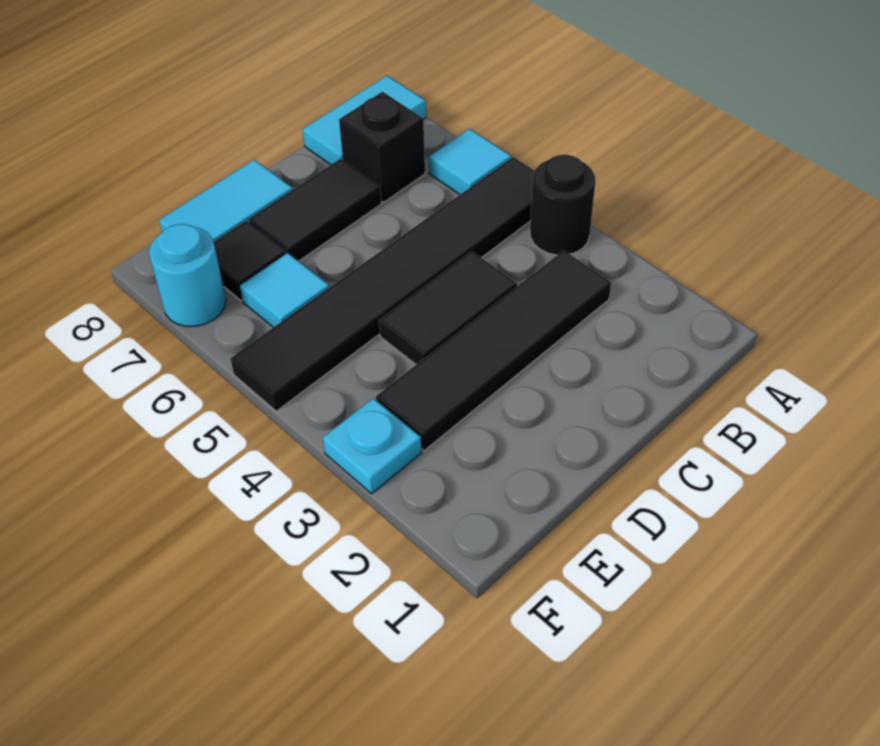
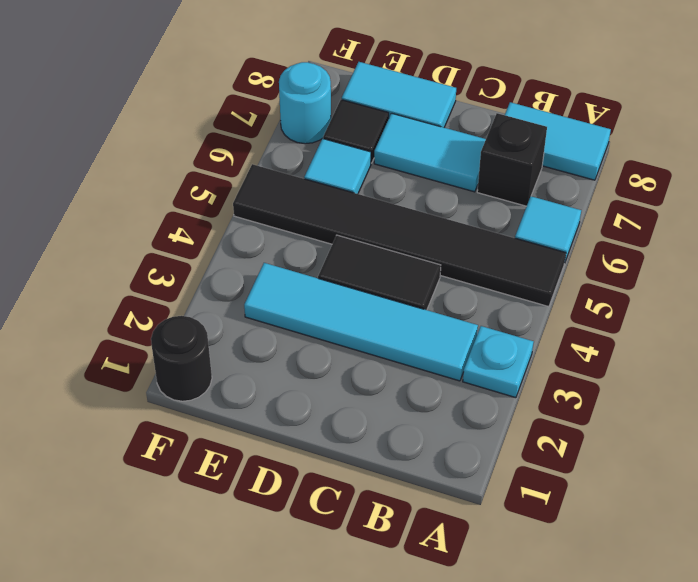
black 1x1 round brick [530,155,595,255] -> black 1x1 round brick moved to [151,316,212,401]
black 1x4 tile [376,251,611,451] -> cyan 1x4 tile [244,263,478,381]
black 1x2 tile [249,159,381,261] -> cyan 1x2 tile [374,113,486,192]
cyan 1x1 plate [323,398,422,494] -> cyan 1x1 plate moved to [463,326,534,398]

